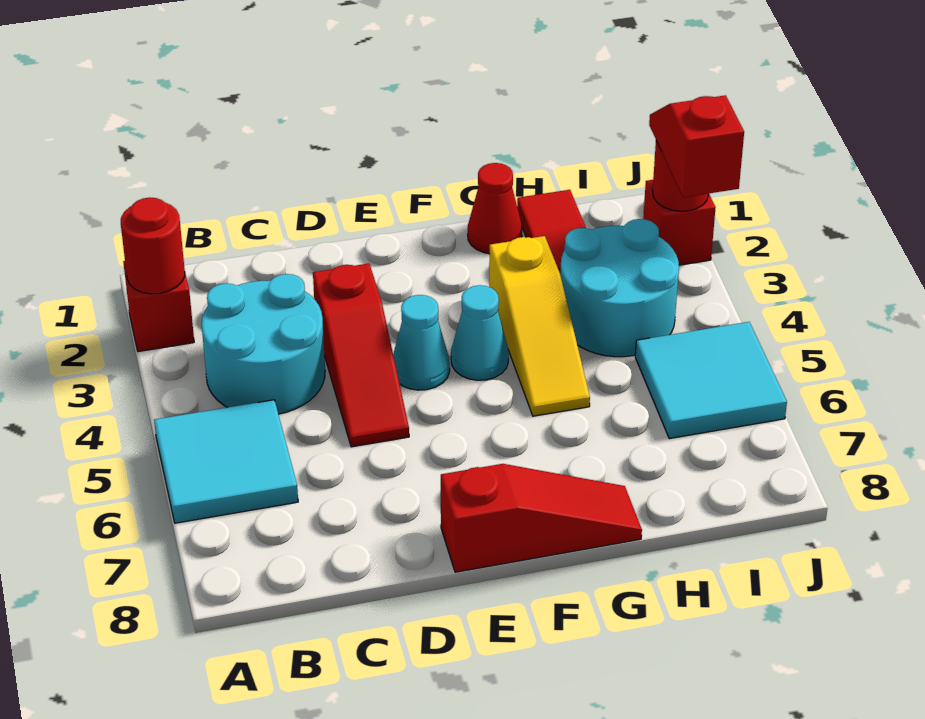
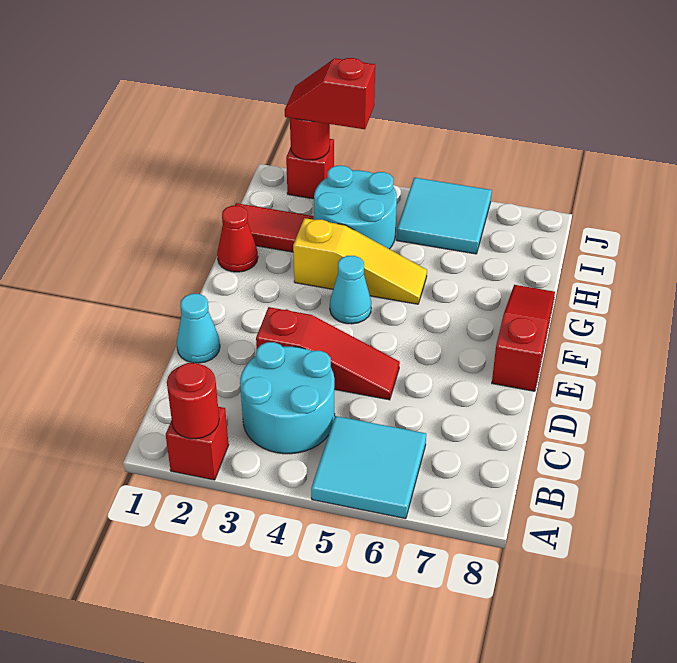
cyan 1x1 cone [393,295,450,390] -> cyan 1x1 cone moved to [177,294,220,363]

